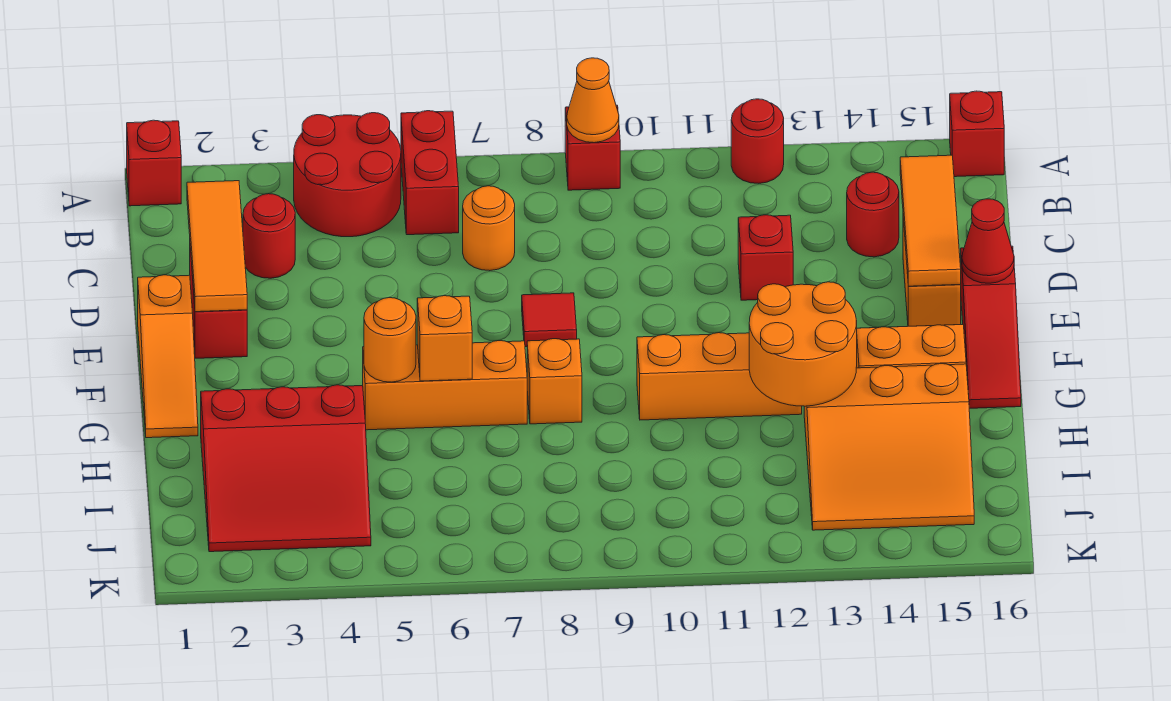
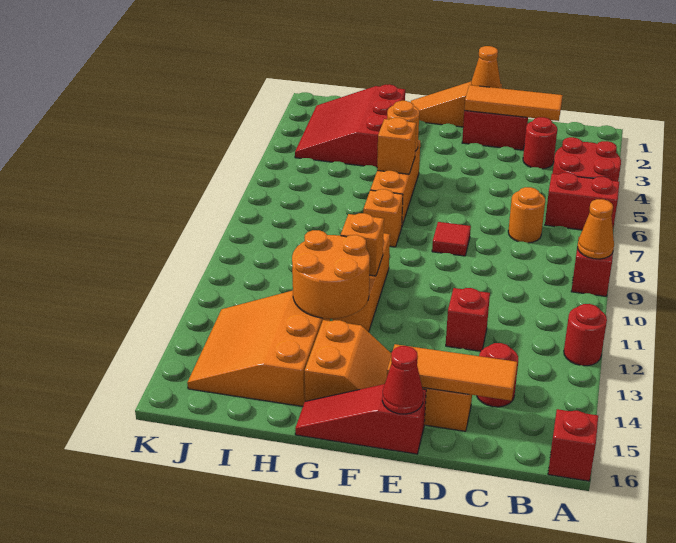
red 1x1 brick [127,120,181,206] -> none
none -> orange 1x1 cone [471,46,501,88]
none -> orange 1x1 brick [341,213,384,276]

